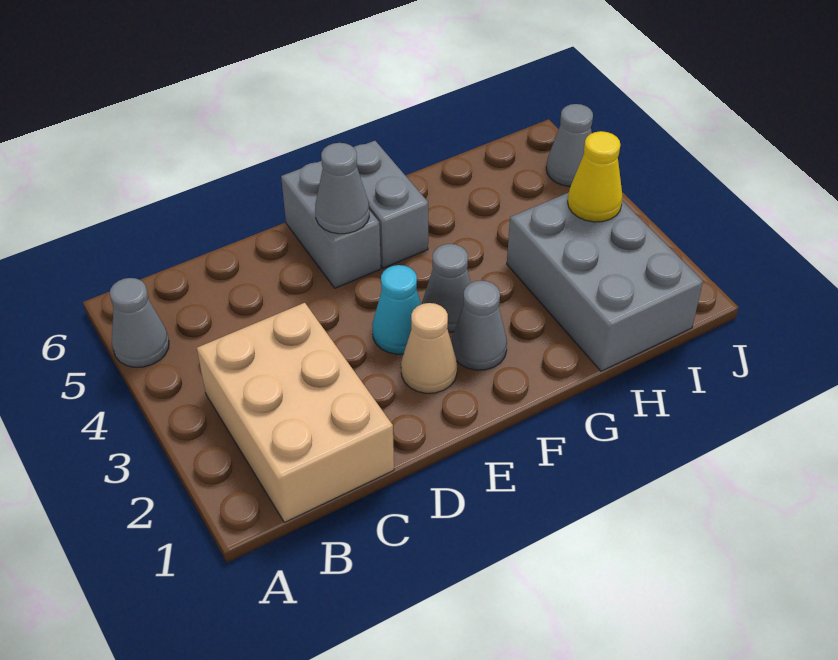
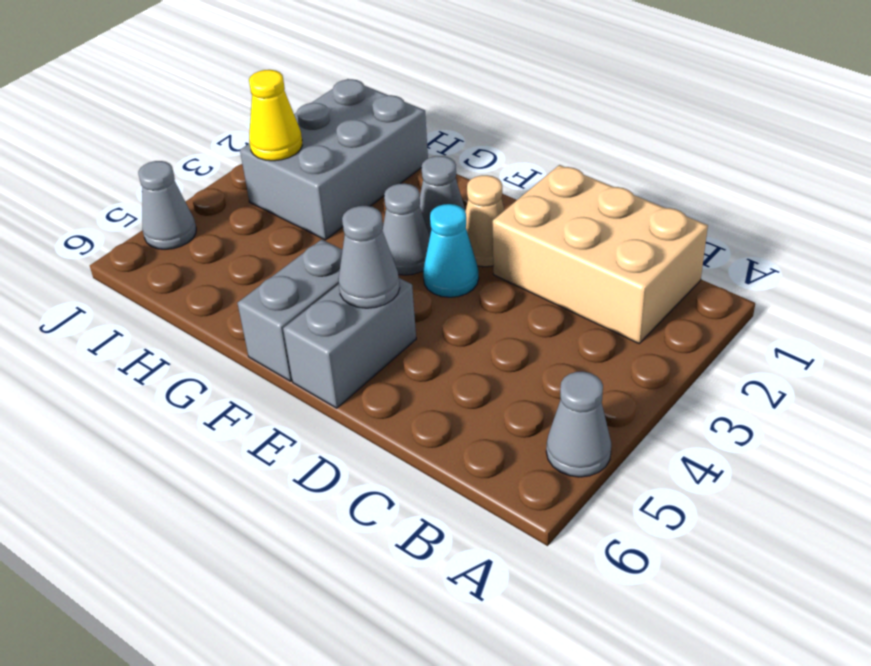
tan 2x3 brick [197,303,394,522] -> tan 2x3 brick turned to [493,165,708,343]

